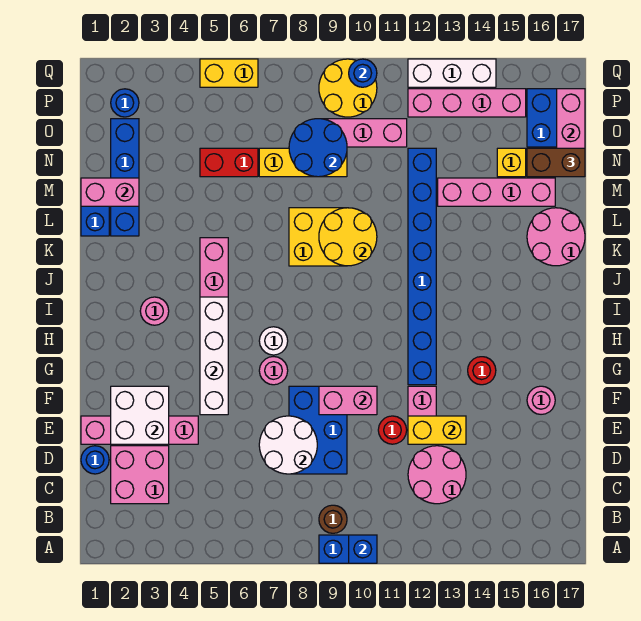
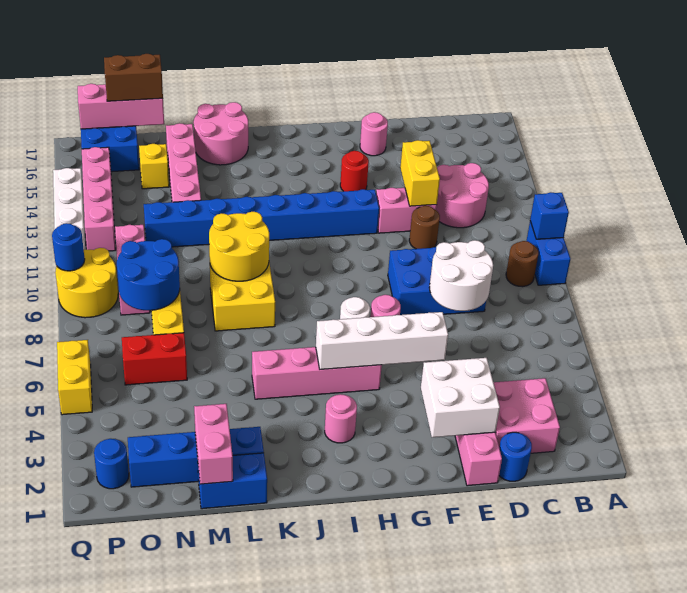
red 1x1 round brick [378,416,407,444] -> brown 1x1 round brick [409,205,440,249]
pink 1x2 brick [319,386,377,415] -> none
red 1x2 brick [200,148,258,177] -> red 1x2 brick turned to [122,333,187,385]
brown 1x2 brick [527,148,585,177] -> brown 1x2 brick turned to [104,54,163,101]

